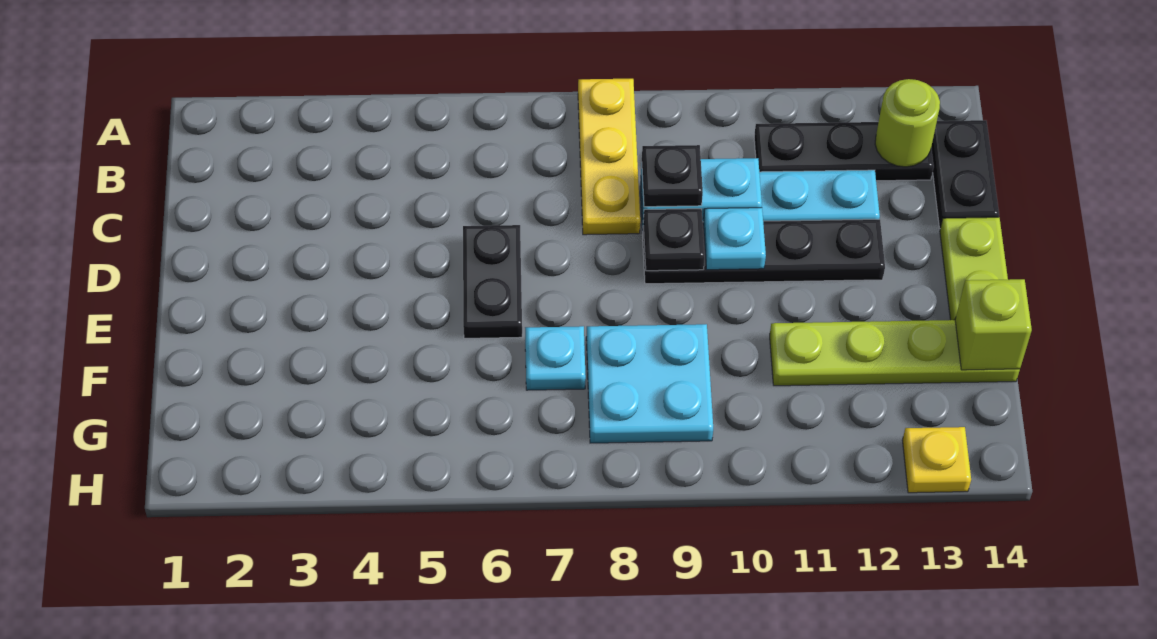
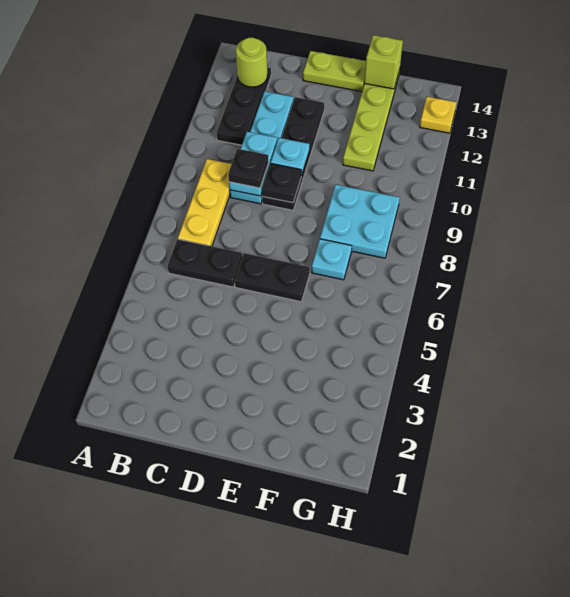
yellow 1x3 plate [578,79,640,235] -> yellow 1x3 plate turned to [178,159,231,246]
black 1x2 plate [931,120,999,228] -> black 1x2 plate moved to [167,239,242,287]

